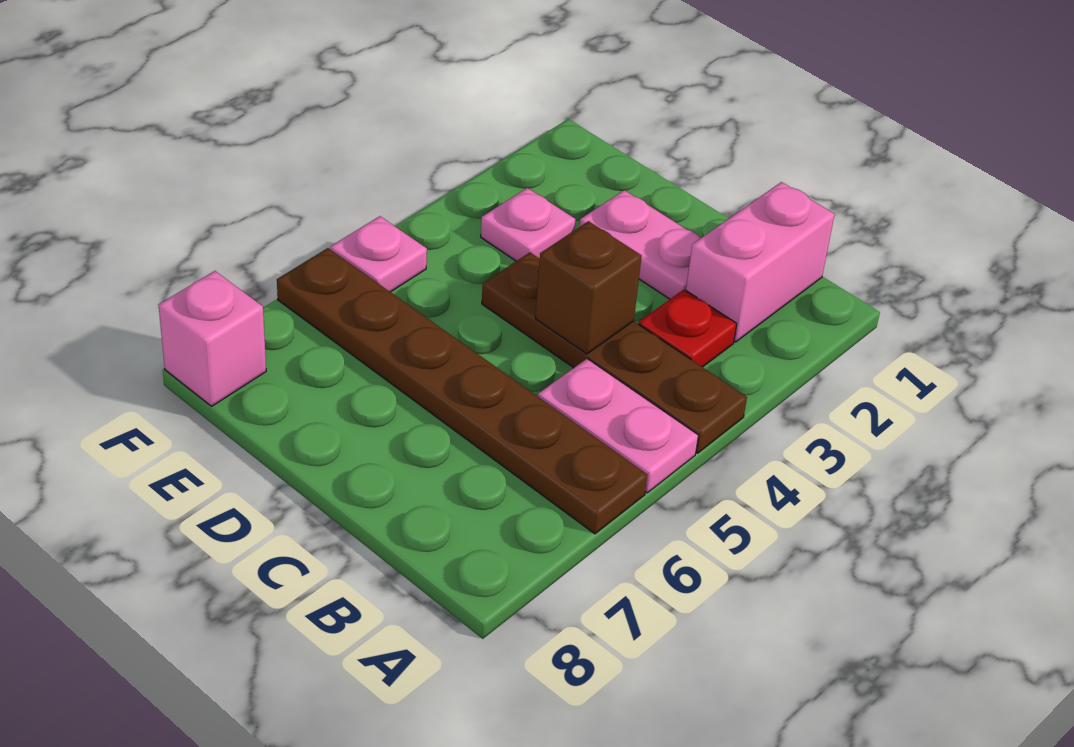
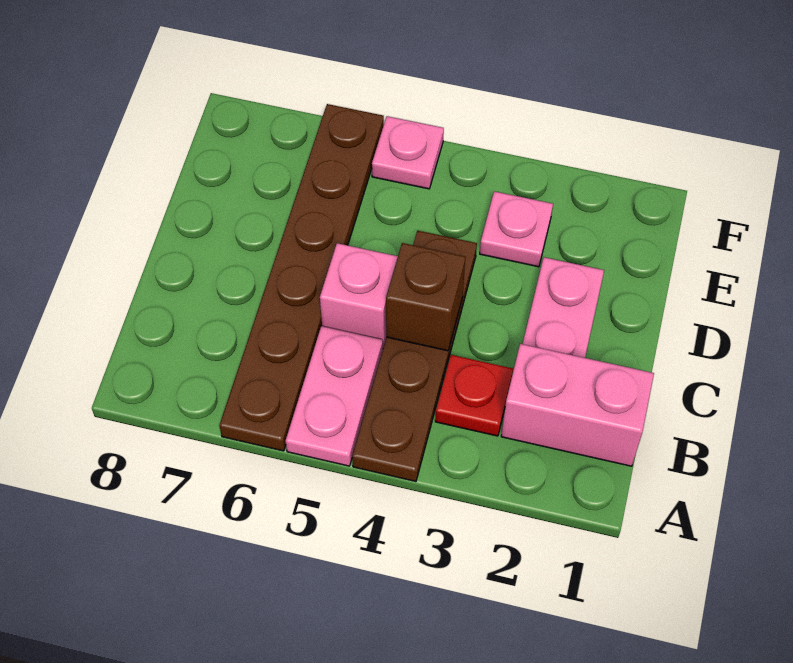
pink 1x1 brick [159,271,266,406] -> pink 1x1 brick moved to [320,243,398,347]

